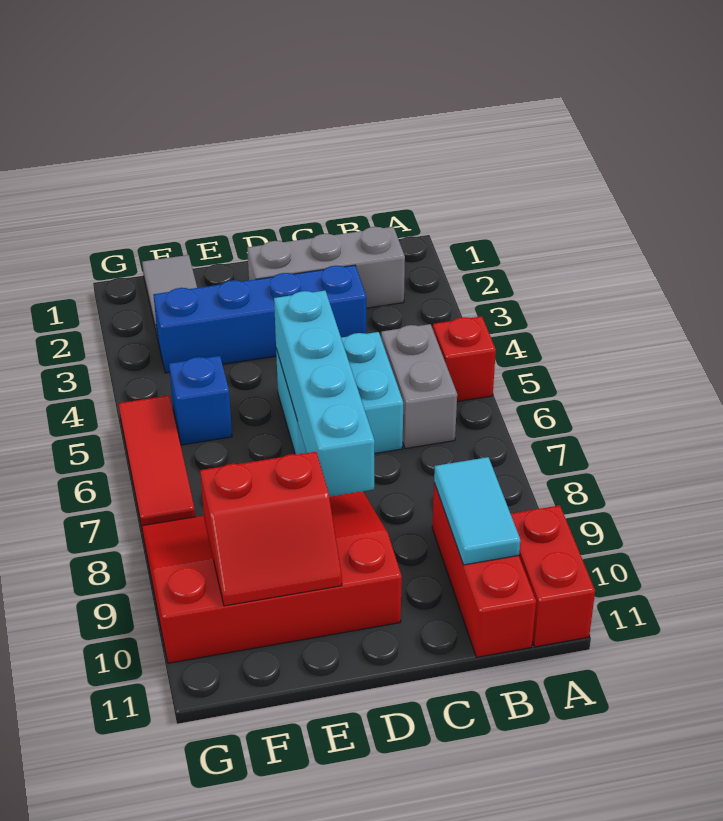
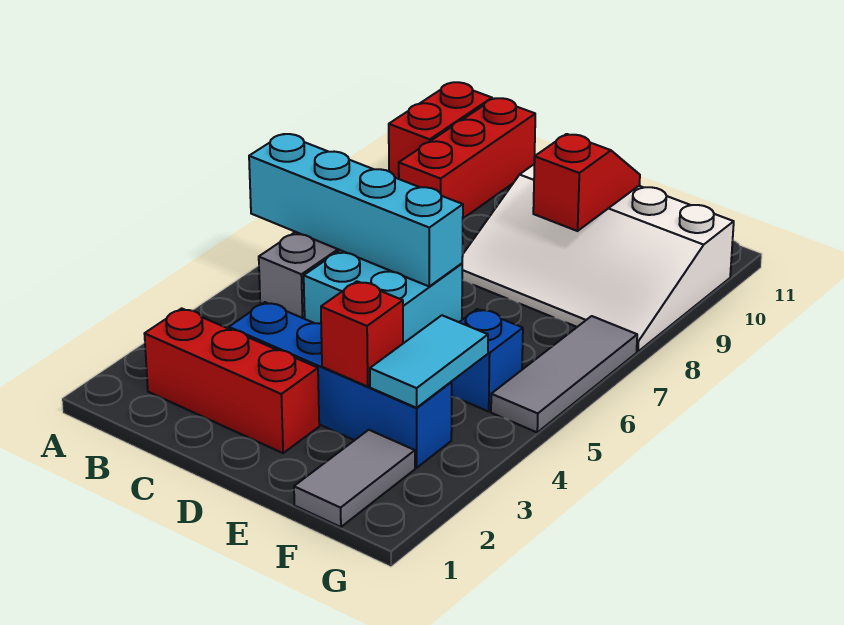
red 1x1 brick [433,316,496,402] -> red 1x1 brick moved to [321,281,403,386]
grey 1x3 brick [247,227,405,308] -> red 1x3 brick [144,308,319,453]
cyan 1x2 tile [434,457,520,565] -> cyan 1x2 tile moved to [370,315,488,408]
cyan 1x4 brick [274,291,375,497] -> cyan 1x4 brick turned to [249,134,463,286]
red 3x4 slope [142,491,402,663] -> white 3x4 slope [462,165,734,352]
red 2x2 slope [200,452,342,606] -> red 1x2 slope [533,134,640,231]
red 1x3 tile [119,396,195,527] -> grey 1x3 tile [491,316,637,432]

